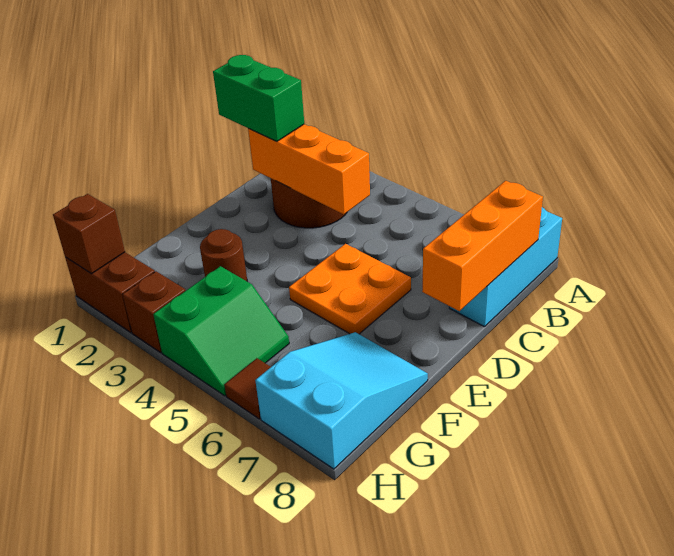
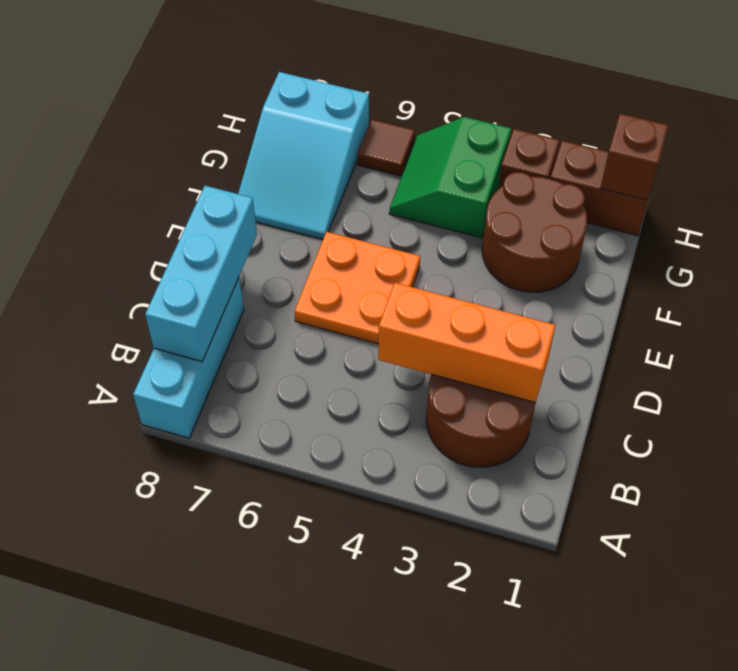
orange 1x3 brick [422,181,543,311] -> cyan 1x3 brick [145,186,257,362]
green 1x2 brick [213,55,304,141] -> none
brown 1x1 round brick [200,229,247,281] -> brown 2x2 round brick [482,172,587,292]

